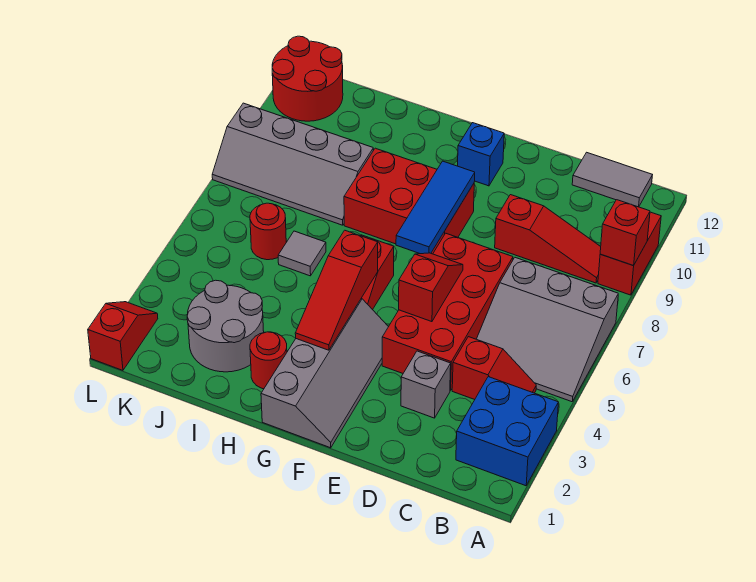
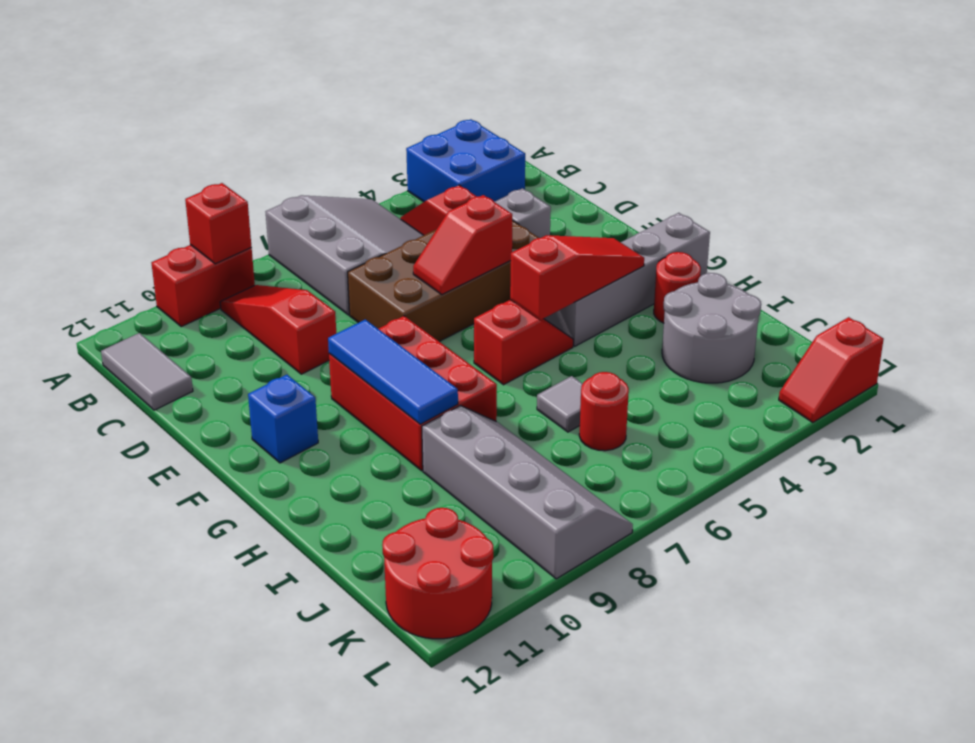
red 2x4 brick [382,233,513,391] -> brown 2x4 brick [348,220,539,342]
blue 1x3 tile [396,161,475,254] -> blue 1x3 tile turned to [328,319,458,424]

